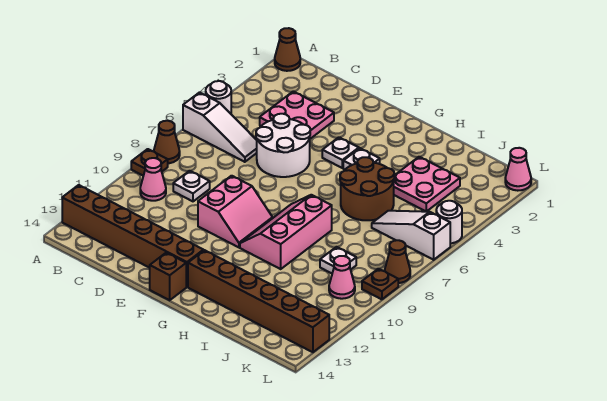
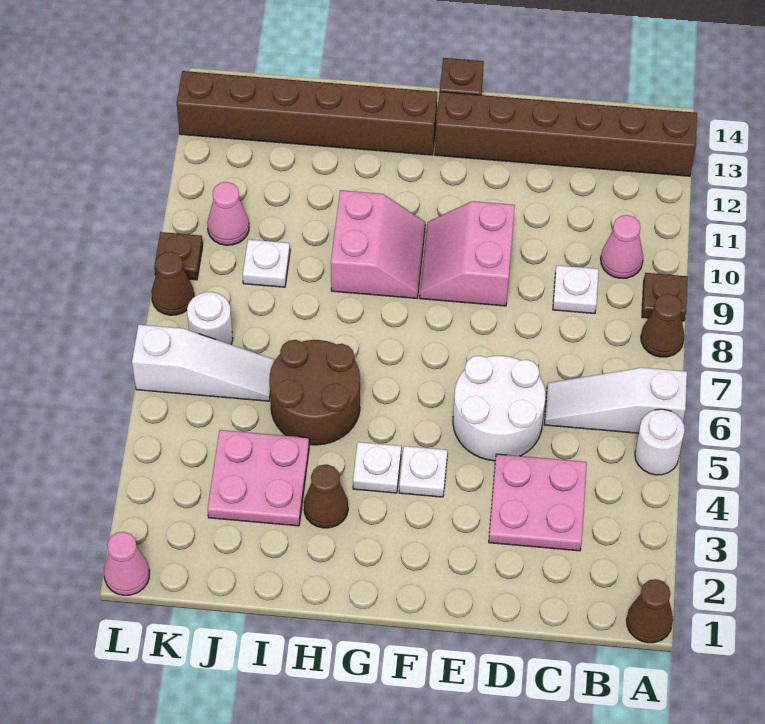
pink 2x3 slope [240,195,332,269] -> pink 2x2 slope [331,190,425,298]
none -> brown 1x1 cone [304,464,348,528]
white 1x1 round brick [436,201,462,243] -> white 1x1 round brick moved to [187,292,233,344]

